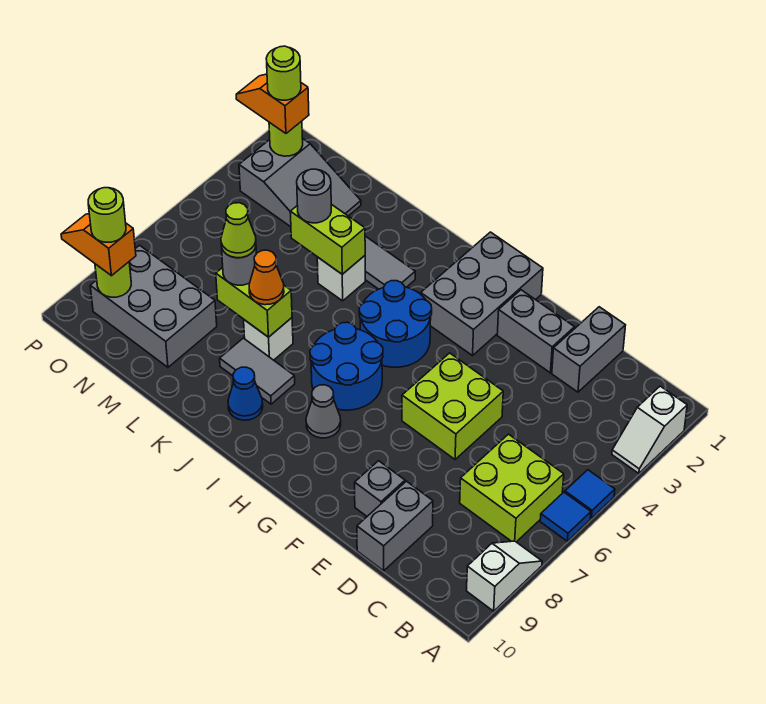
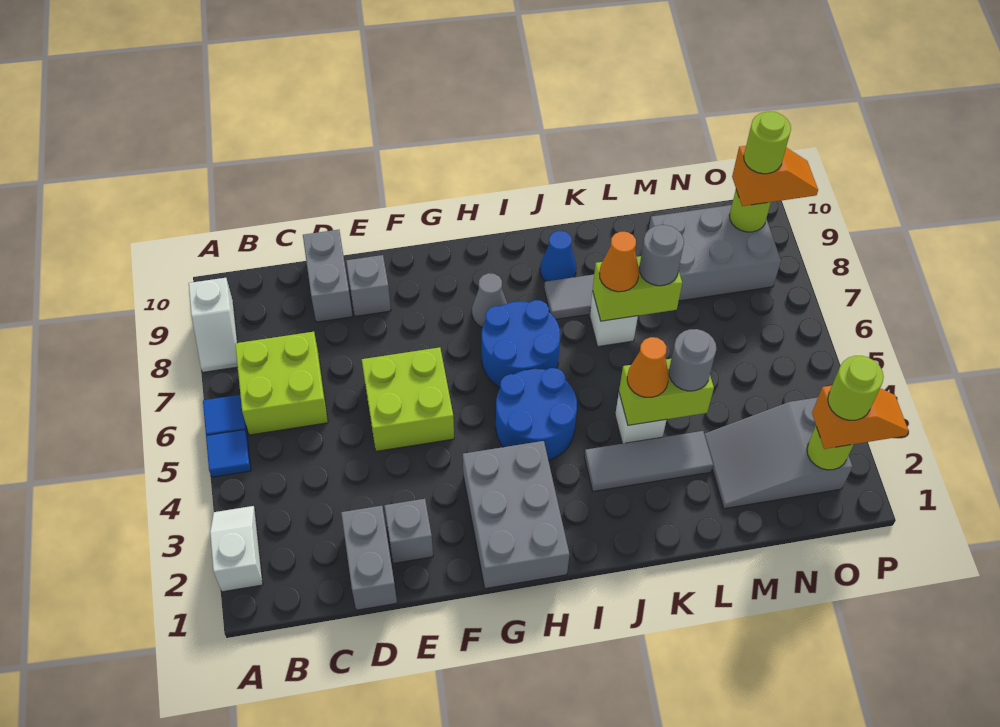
grey 1x2 brick [497,290,575,373] -> grey 1x1 brick [384,499,433,563]
none -> orange 1x1 cone [627,337,669,397]
lime 1x1 cone [221,203,256,258] -> none

